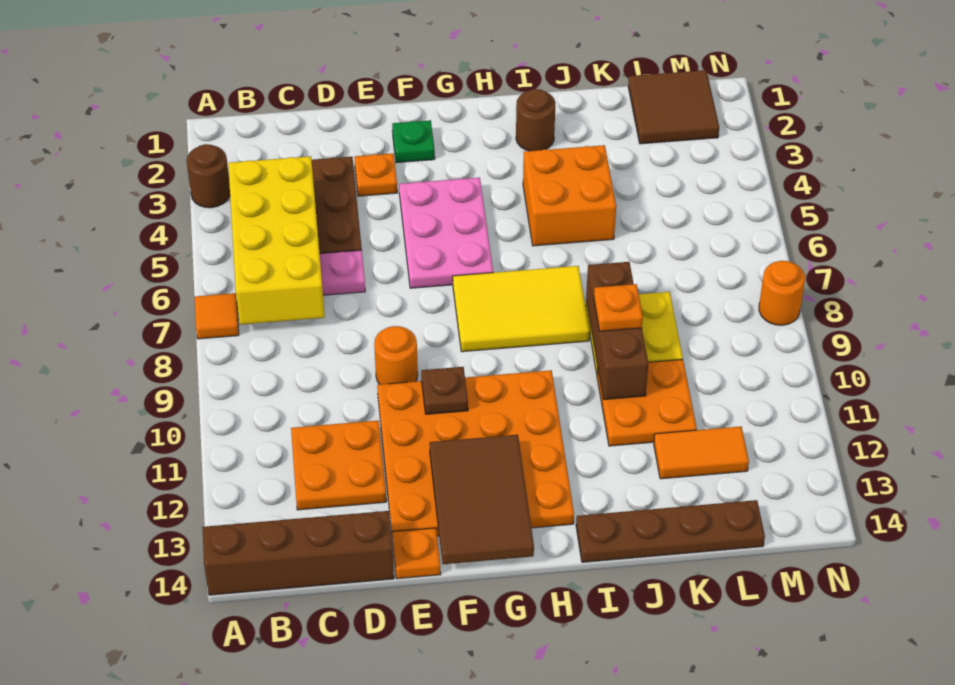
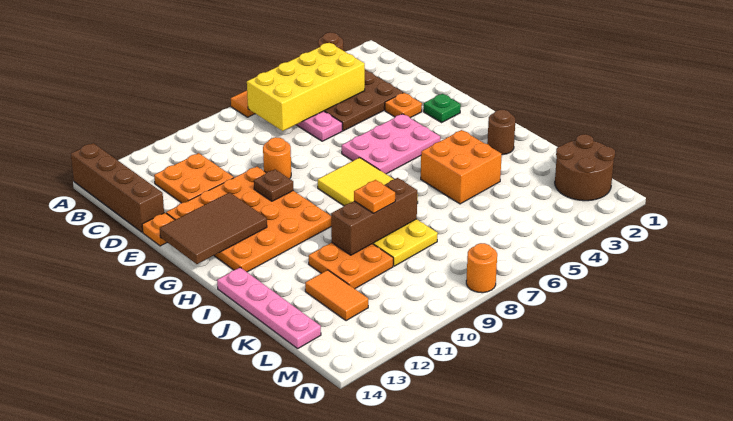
brown 1x4 plate [576,500,765,562] -> pink 1x4 plate [217,267,321,349]
brown 2x2 tile [628,70,719,144] -> brown 2x2 round brick [555,134,615,201]

